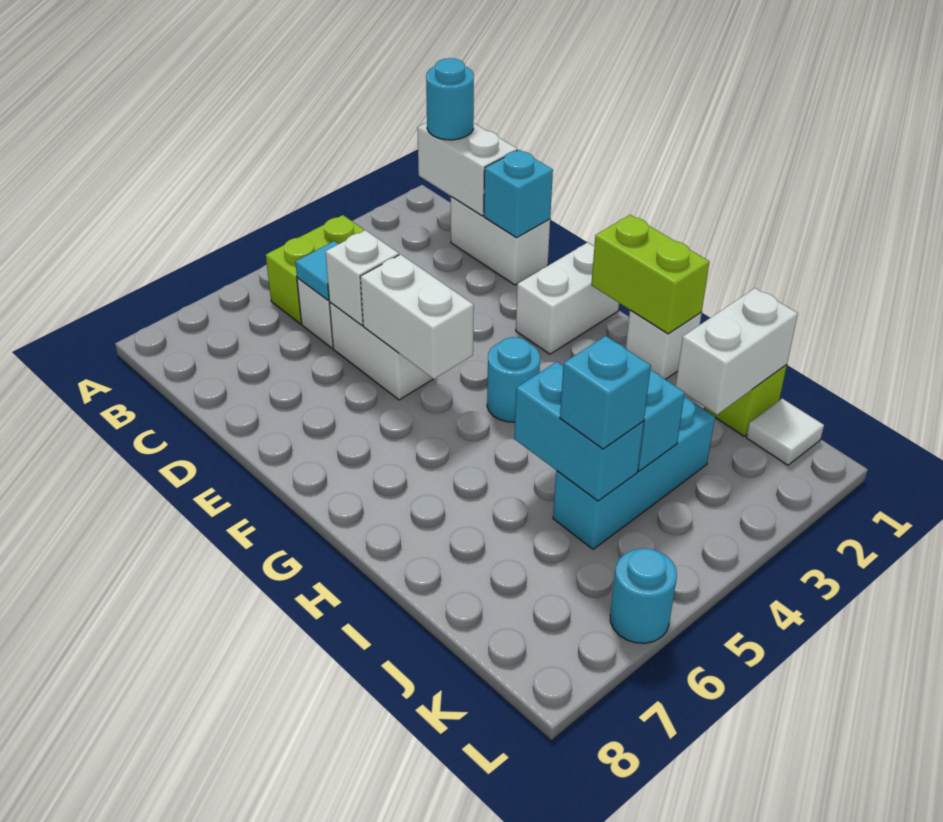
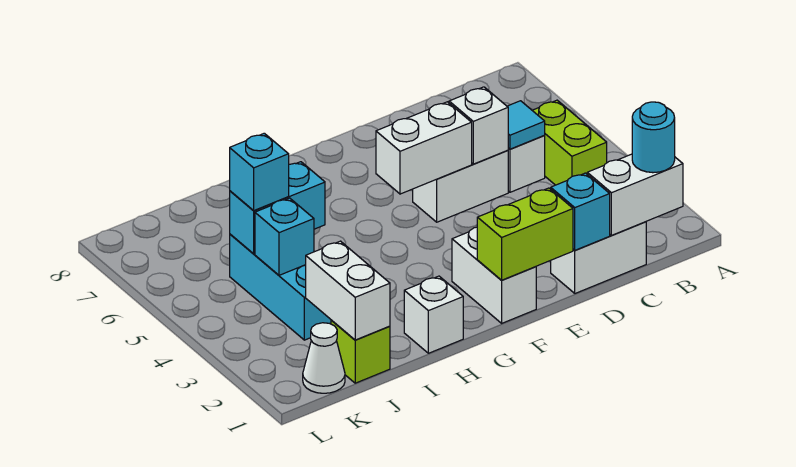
lime 1x2 brick [591,215,709,334] -> lime 1x2 brick moved to [477,188,573,280]
cyan 1x1 round brick [487,337,540,422] -> none
white 1x1 tile [746,399,824,465] -> white 1x1 cone [303,323,345,393]
cyan 1x1 round brick [610,548,677,643] -> none

